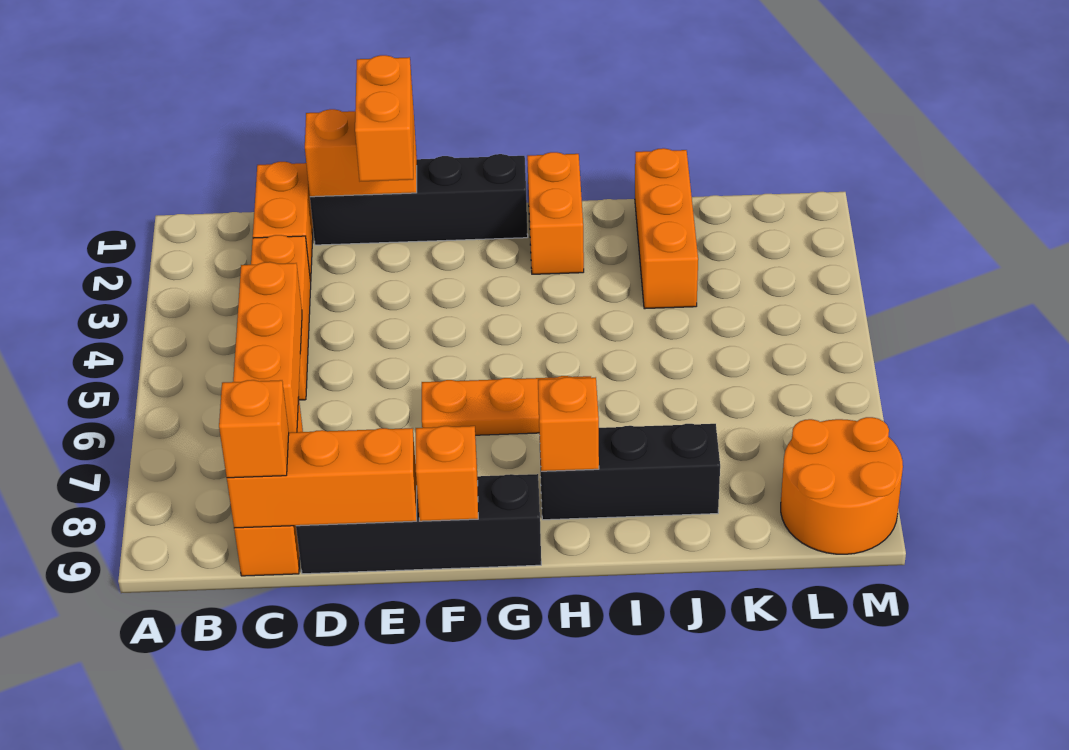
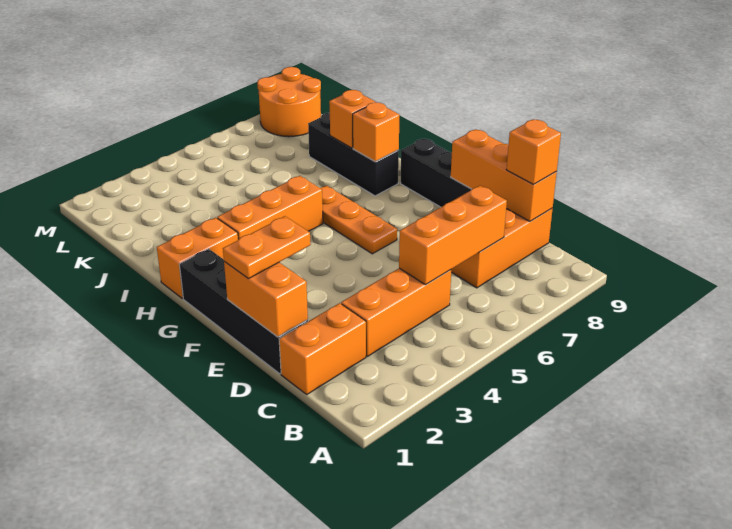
orange 1x2 brick [355,55,413,181] -> orange 1x2 plate [223,216,311,278]
orange 1x1 brick [416,426,478,521] -> orange 1x1 brick moved to [329,90,376,148]
orange 1x3 brick [635,148,698,309] -> orange 1x3 brick moved to [217,176,323,239]

